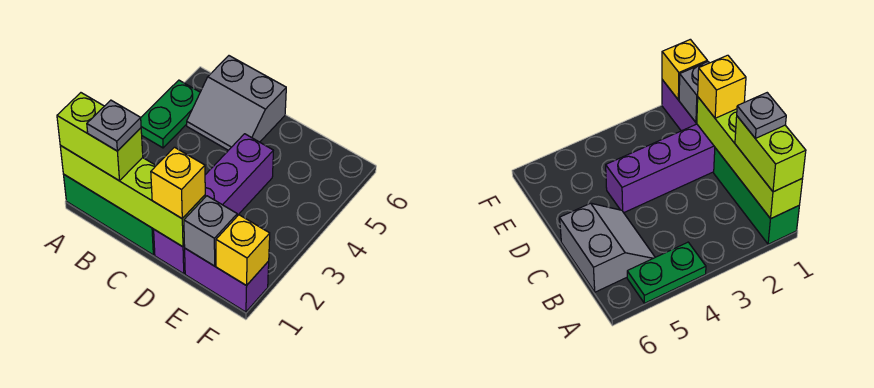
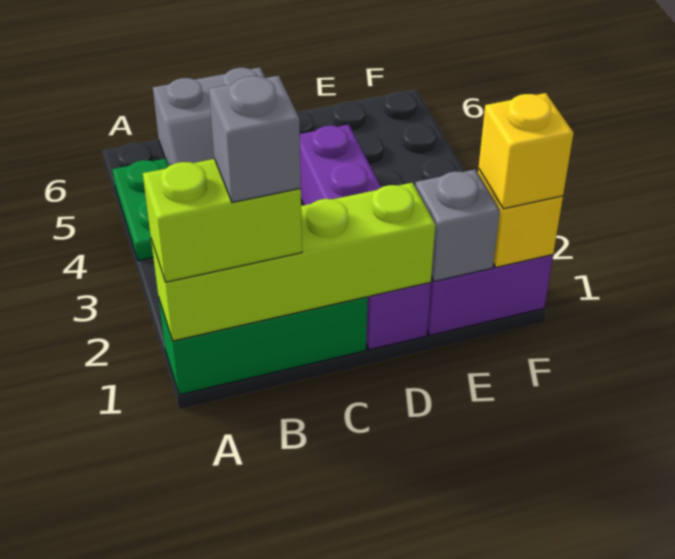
grey 1x1 plate [87,100,141,151] -> grey 1x1 brick [209,75,301,203]
yellow 1x1 brick [151,147,205,219] -> yellow 1x1 brick moved to [479,93,574,209]

